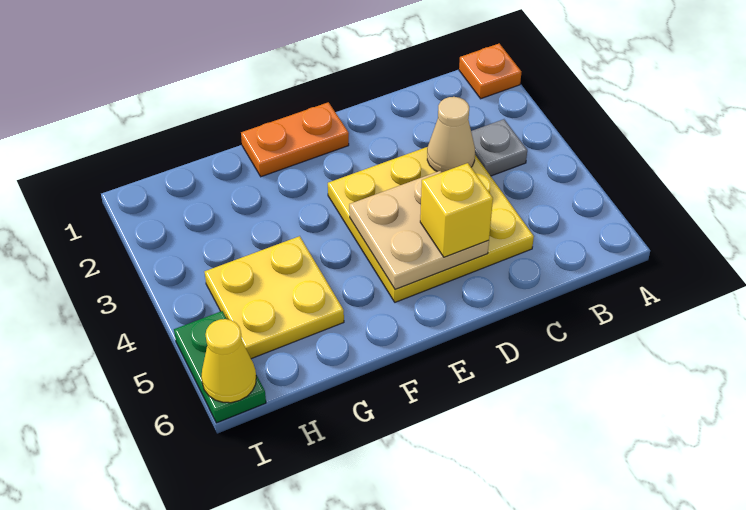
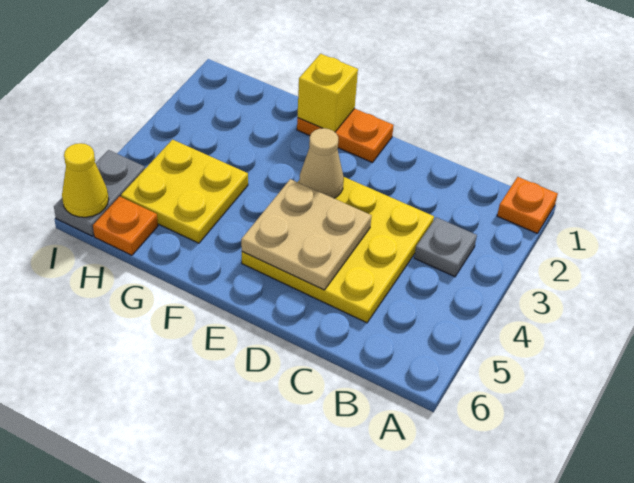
tan 1x1 cone [427,97,475,172] -> tan 1x1 cone moved to [299,128,344,198]
yellow 1x1 brick [420,163,493,257] -> yellow 1x1 brick moved to [297,54,358,132]
none -> orange 1x1 plate [93,196,158,255]
green 1x2 plate [174,311,266,423] -> grey 1x2 plate [54,150,145,236]

